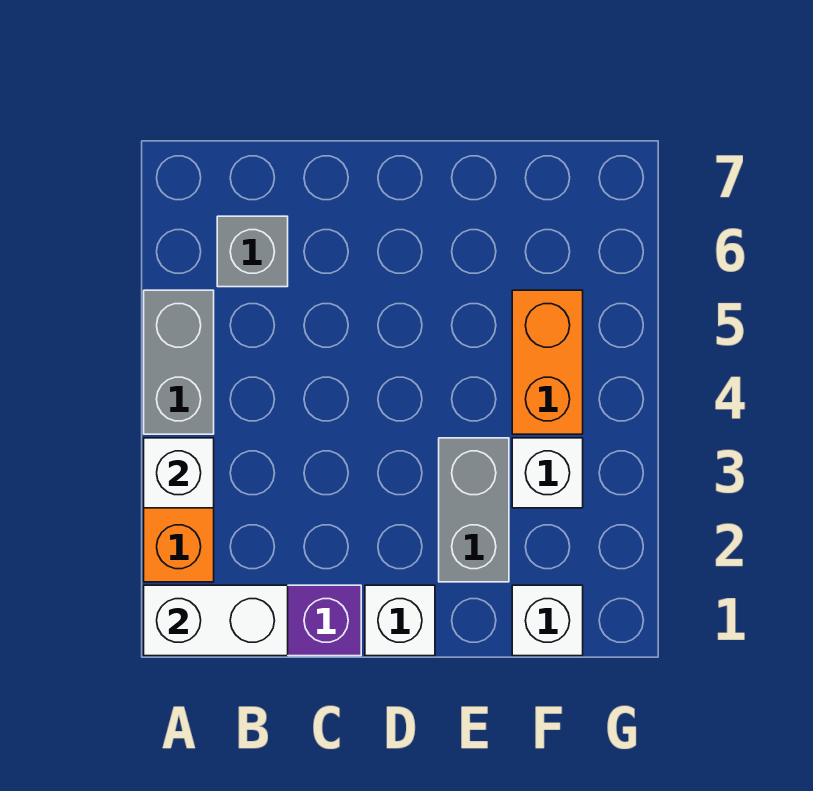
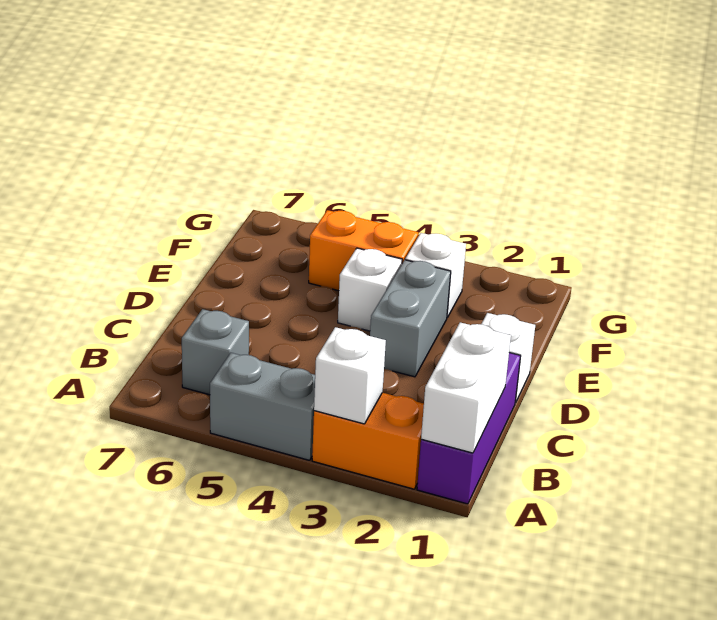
grey 1x2 brick [439,438,509,582] -> grey 1x2 brick turned to [370,260,451,377]
white 1x1 brick [512,585,583,656] -> white 1x1 brick moved to [338,248,402,331]

